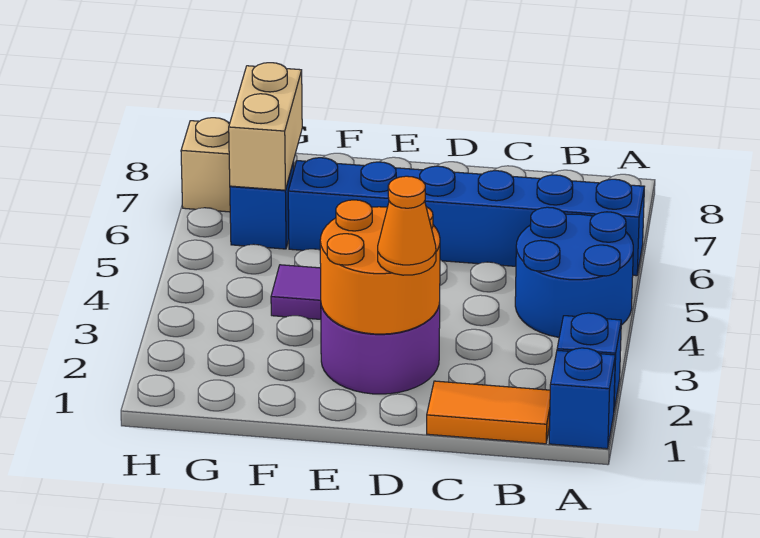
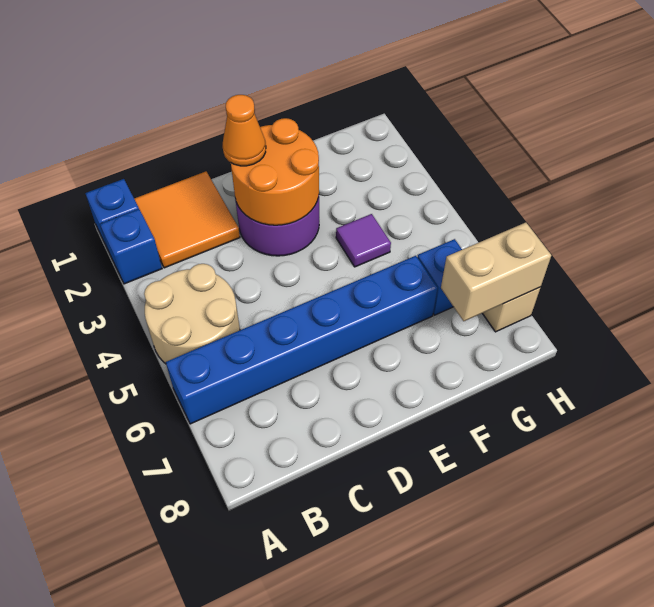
blue 2x2 round brick [515,207,633,337] -> tan 2x2 round brick [144,264,240,364]
orange 1x2 tile [427,381,550,444] -> orange 2x2 tile [134,172,240,268]
tan 1x2 brick [229,63,302,190] -> tan 1x2 brick turned to [441,223,551,321]

